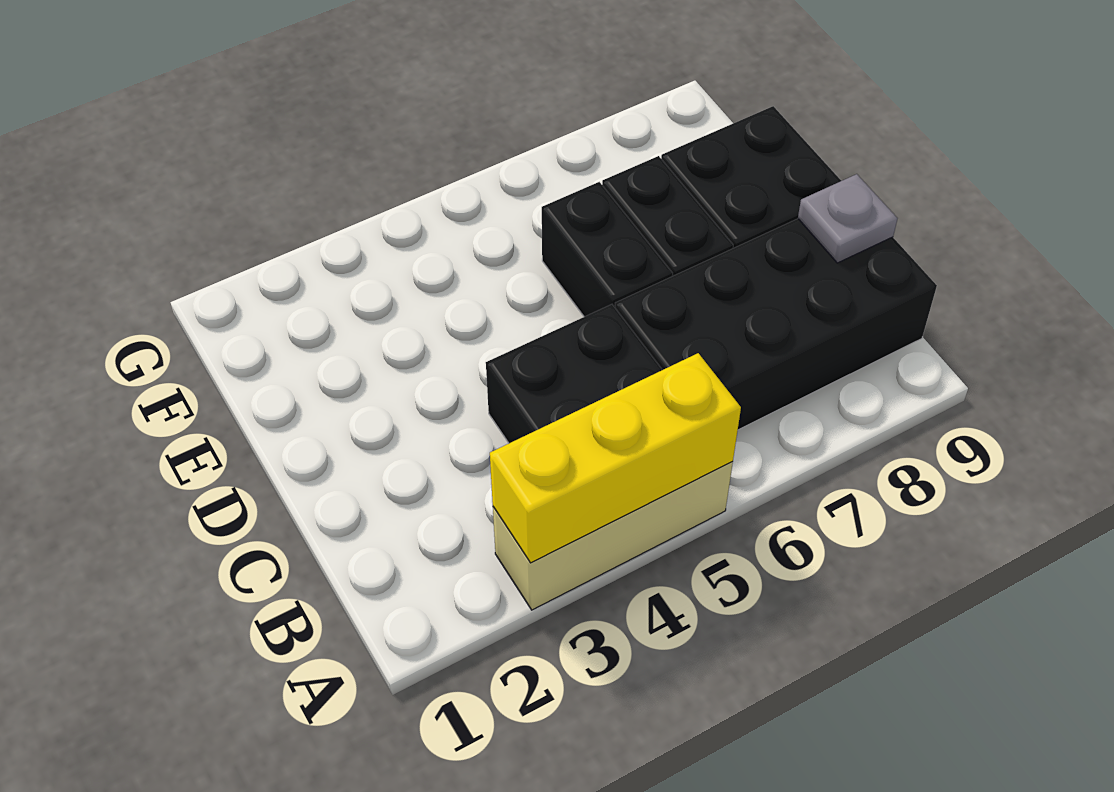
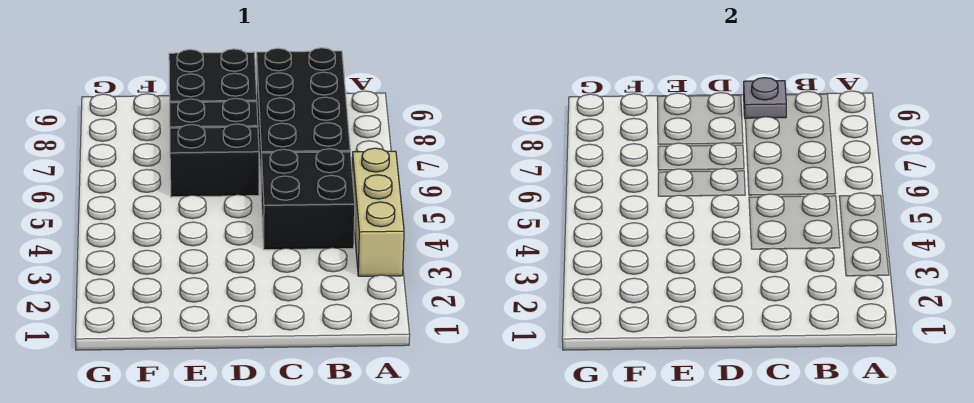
yellow 1x3 brick [490,353,741,563] -> none

